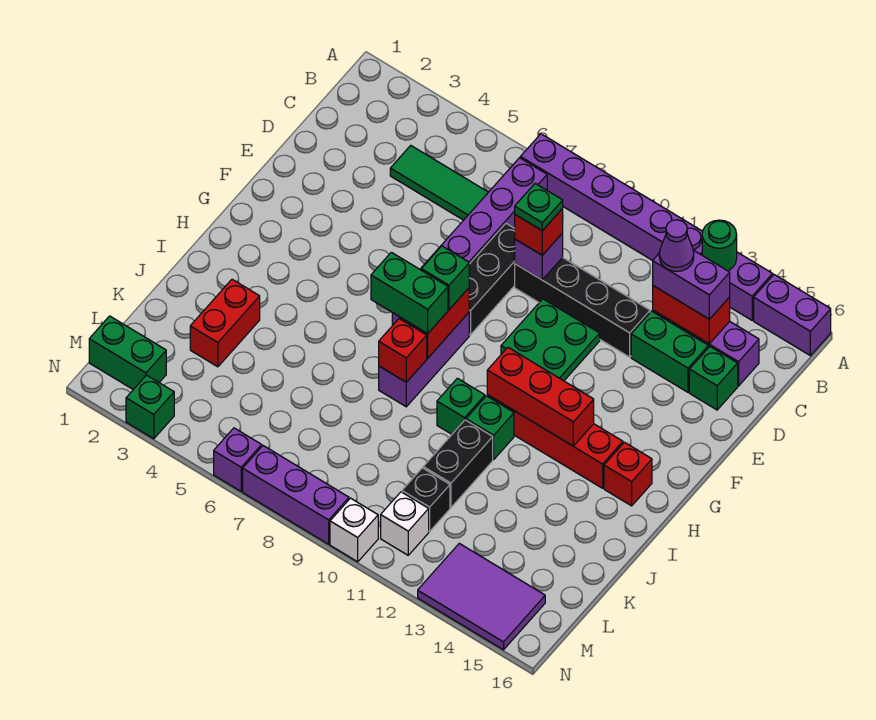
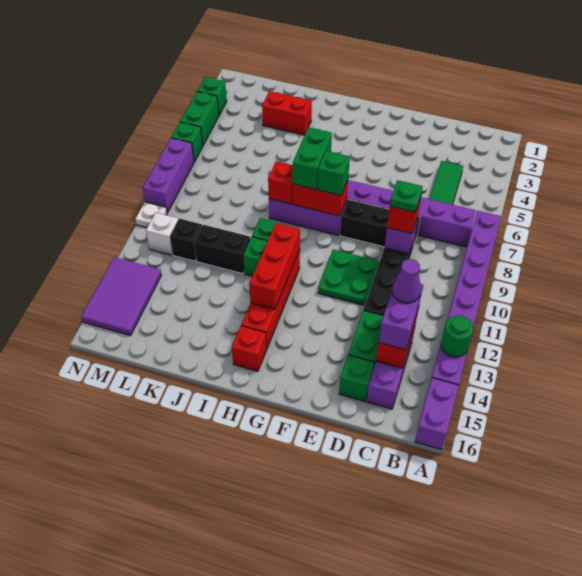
green 1x2 brick [89,316,166,390] -> green 1x2 brick moved to [180,92,219,145]
purple 1x1 brick [214,428,262,491] -> green 1x1 brick [171,122,203,162]
white 1x1 brick [330,498,378,562] -> white 1x1 plate [135,202,167,228]

